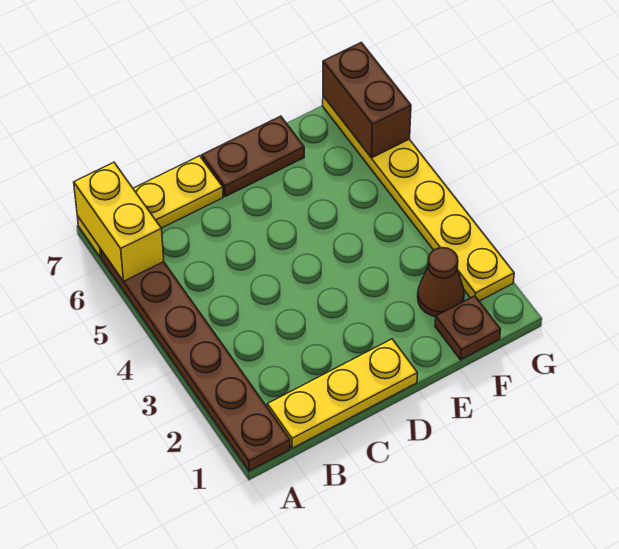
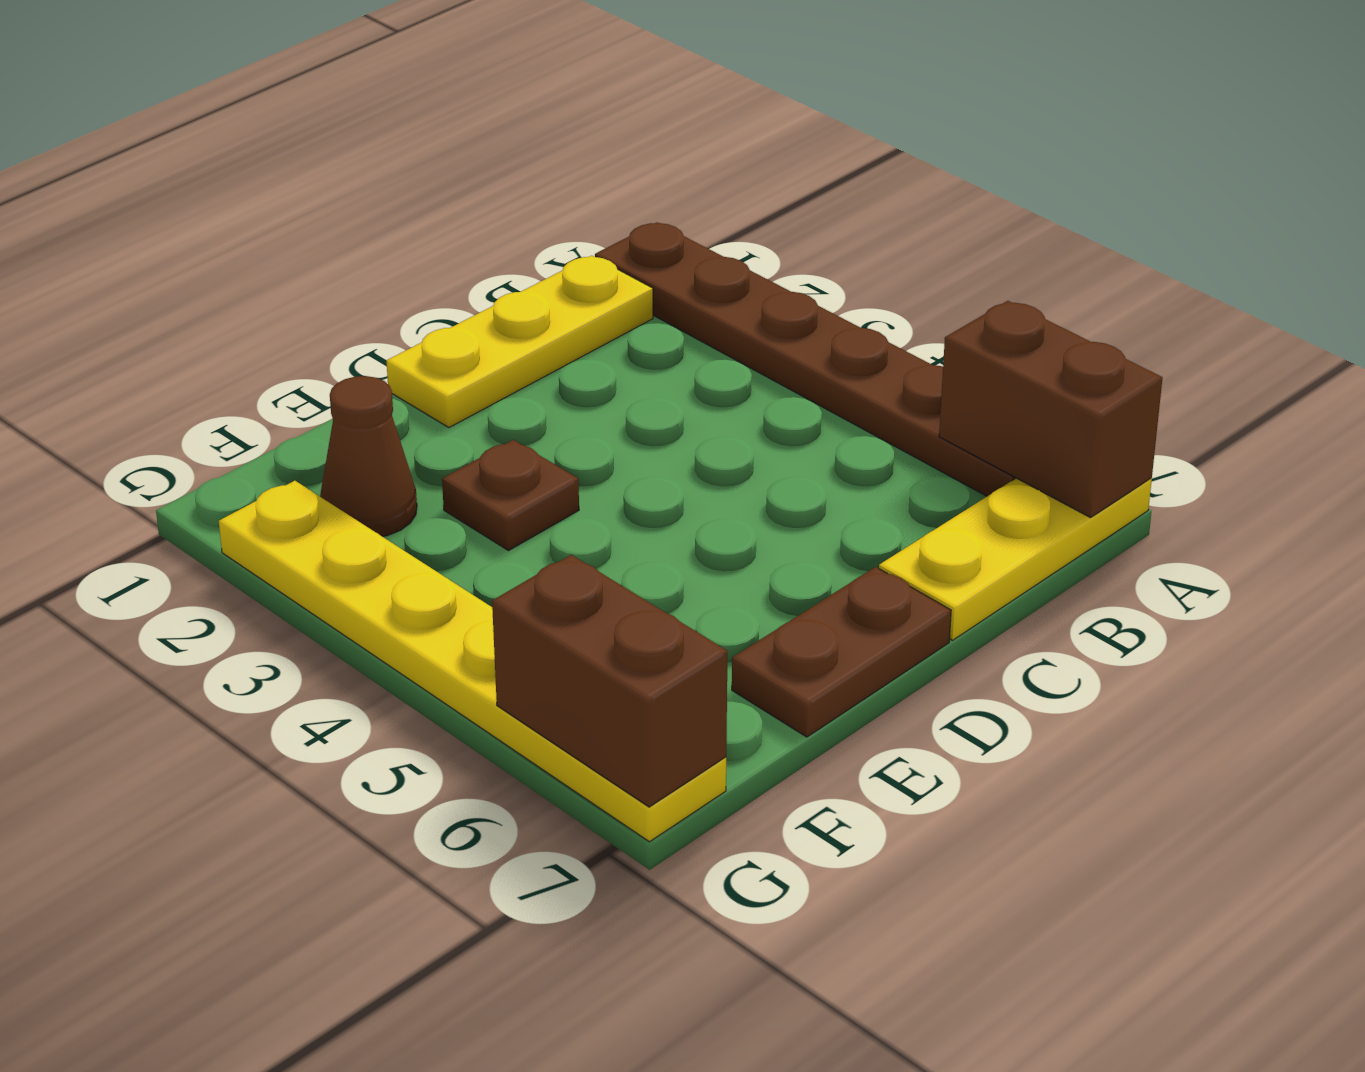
yellow 1x2 brick [74,162,164,281] -> brown 1x2 brick [939,301,1163,518]
brown 1x1 plate [435,296,501,360] -> brown 1x1 plate moved to [442,440,579,551]

